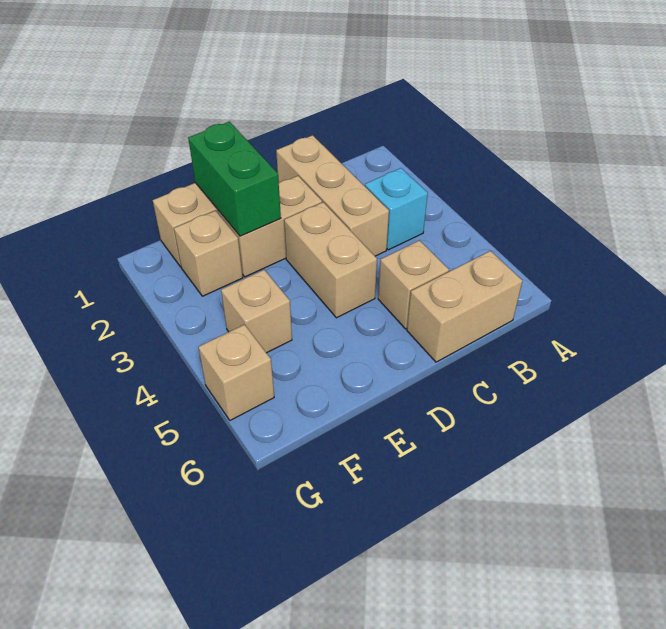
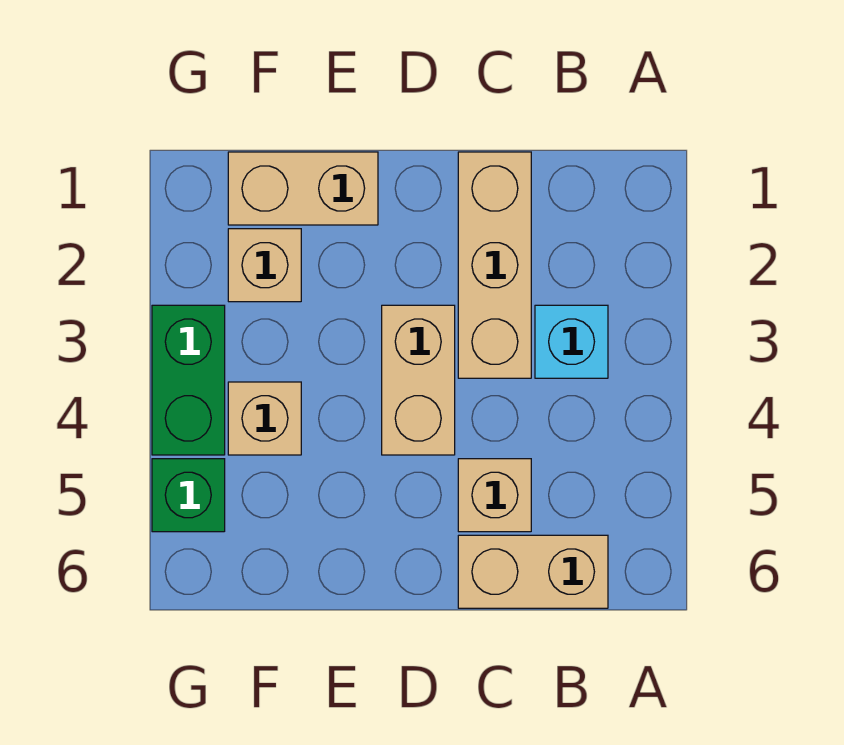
tan 1x2 brick [218,176,322,277] -> none
green 1x2 brick [188,122,281,236] -> green 1x2 brick moved to [152,305,225,455]
tan 1x1 brick [198,325,274,420] -> green 1x1 brick [152,459,225,532]

